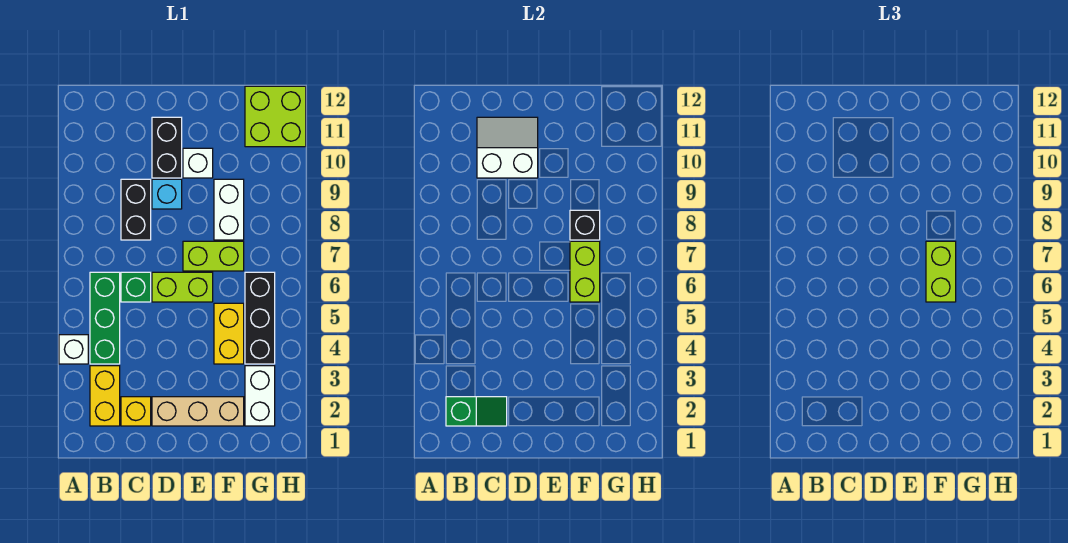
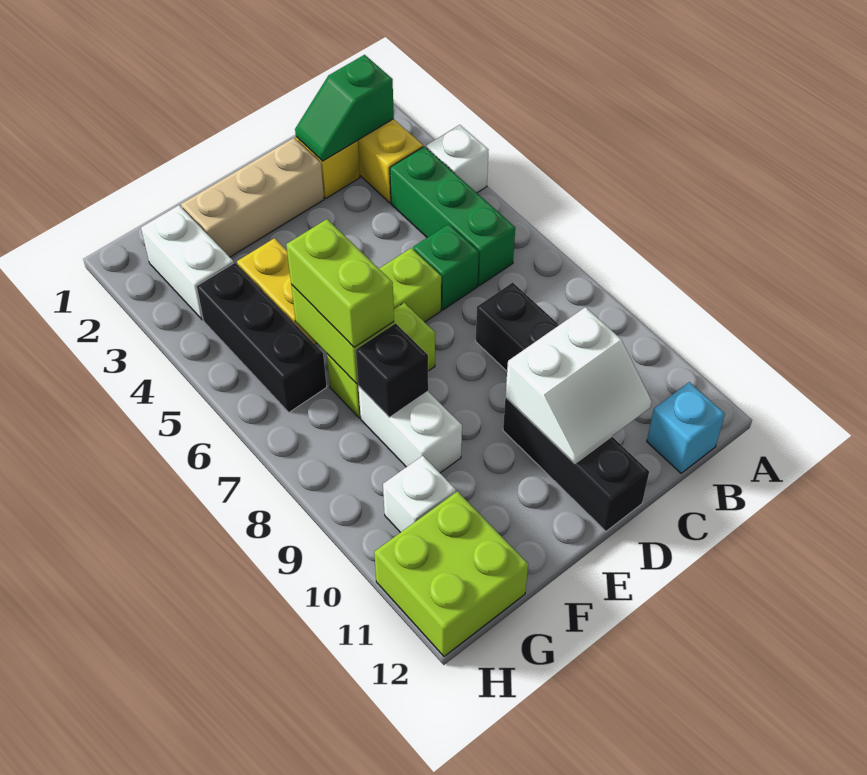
cyan 1x1 brick [152,179,182,209] -> cyan 1x1 brick moved to [647,382,725,473]
black 1x2 brick [152,117,182,178] -> black 1x3 brick [503,397,649,531]
white 1x1 brick [183,148,213,178] -> white 1x1 brick moved to [383,456,456,532]

